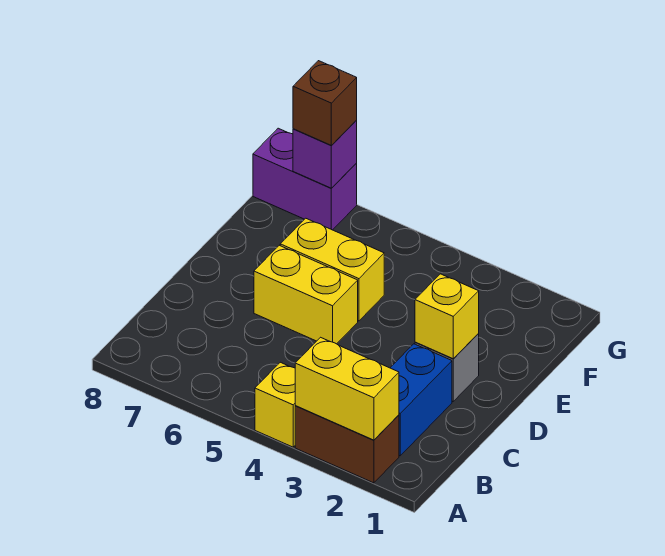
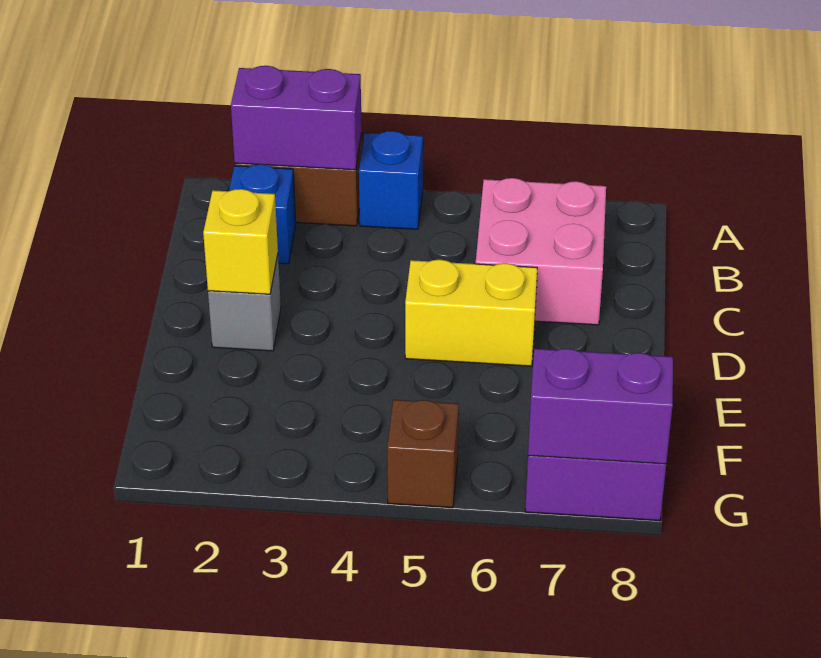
yellow 1x2 brick [295,337,399,440] -> purple 1x2 brick [231,66,362,170]
yellow 1x1 brick [255,362,295,447] -> blue 1x1 brick [359,131,423,229]
blue 1x2 brick [390,344,452,456] -> blue 1x1 brick [229,164,296,264]
none -> pink 2x2 brick [476,178,606,325]
yellow 1x2 brick [280,218,384,321] -> none
purple 1x1 brick [293,120,357,188] -> purple 1x2 brick [528,349,673,464]
brown 1x1 brick [293,61,357,146] -> brown 1x1 brick moved to [387,400,459,508]

